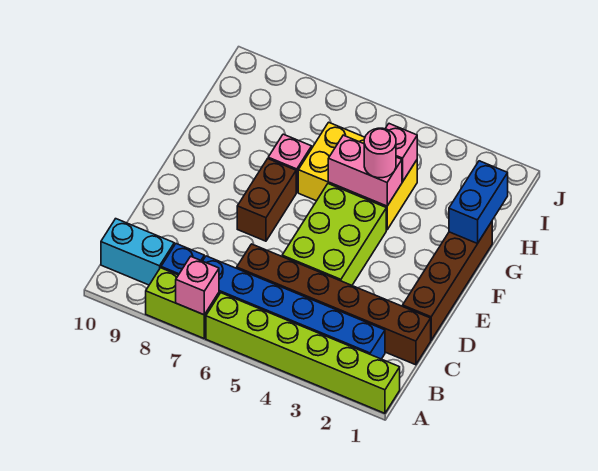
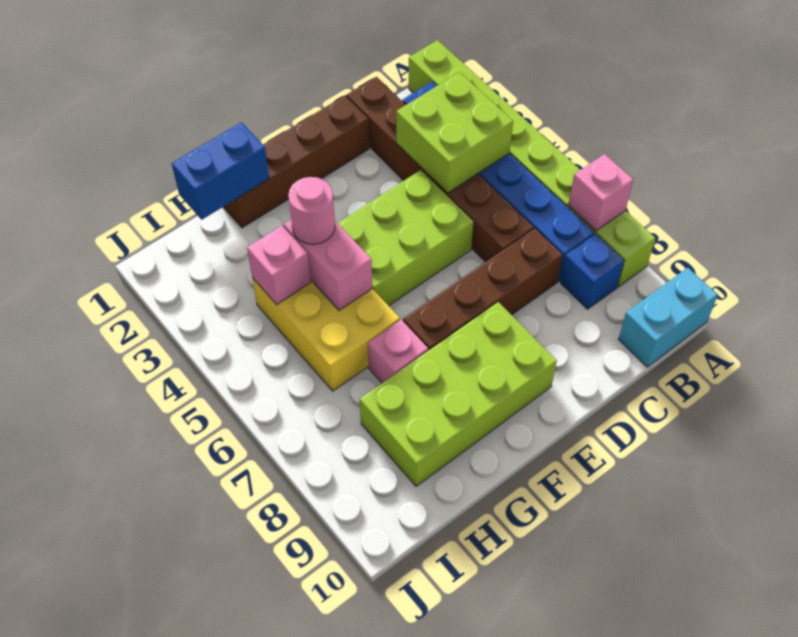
none -> lime 2x2 brick [396,72,513,193]
cyan 1x2 brick [101,219,174,285] -> cyan 1x2 brick turned to [618,267,718,367]
brown 1x2 brick [237,159,296,241] -> brown 1x4 brick [403,229,563,351]
none -> lime 2x4 brick [360,302,557,486]

